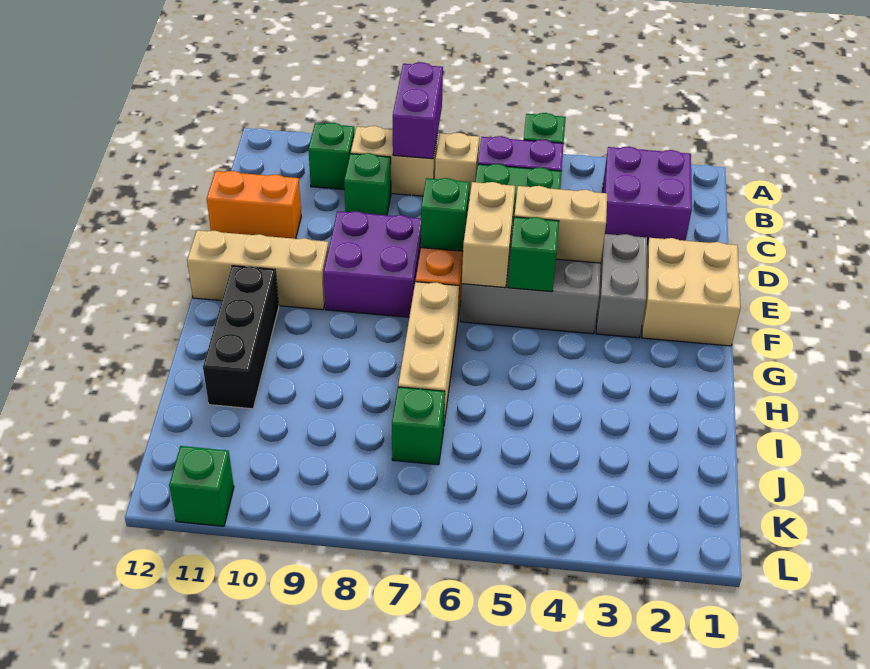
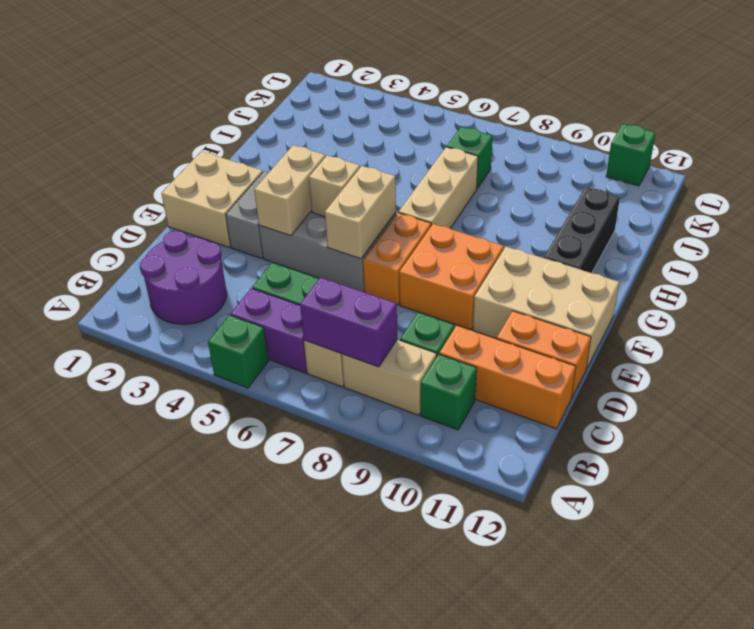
purple 1x2 brick [393,62,443,159] -> purple 1x2 brick turned to [300,277,397,367]
purple 2x2 brick [603,147,692,244] -> purple 2x2 round brick [140,231,227,324]
none -> orange 1x3 brick [439,325,576,429]
tan 1x2 brick [514,186,607,263] -> tan 1x2 brick turned to [254,145,325,236]
green 1x1 brick [421,178,470,251] -> none
purple 2x2 brick [324,211,421,317] -> orange 2x2 brick [399,224,504,330]
green 1x1 brick [508,217,559,292] -> tan 1x1 brick [309,155,360,217]
tan 1x3 brick [187,230,329,310] -> tan 2x3 brick [473,247,619,369]

